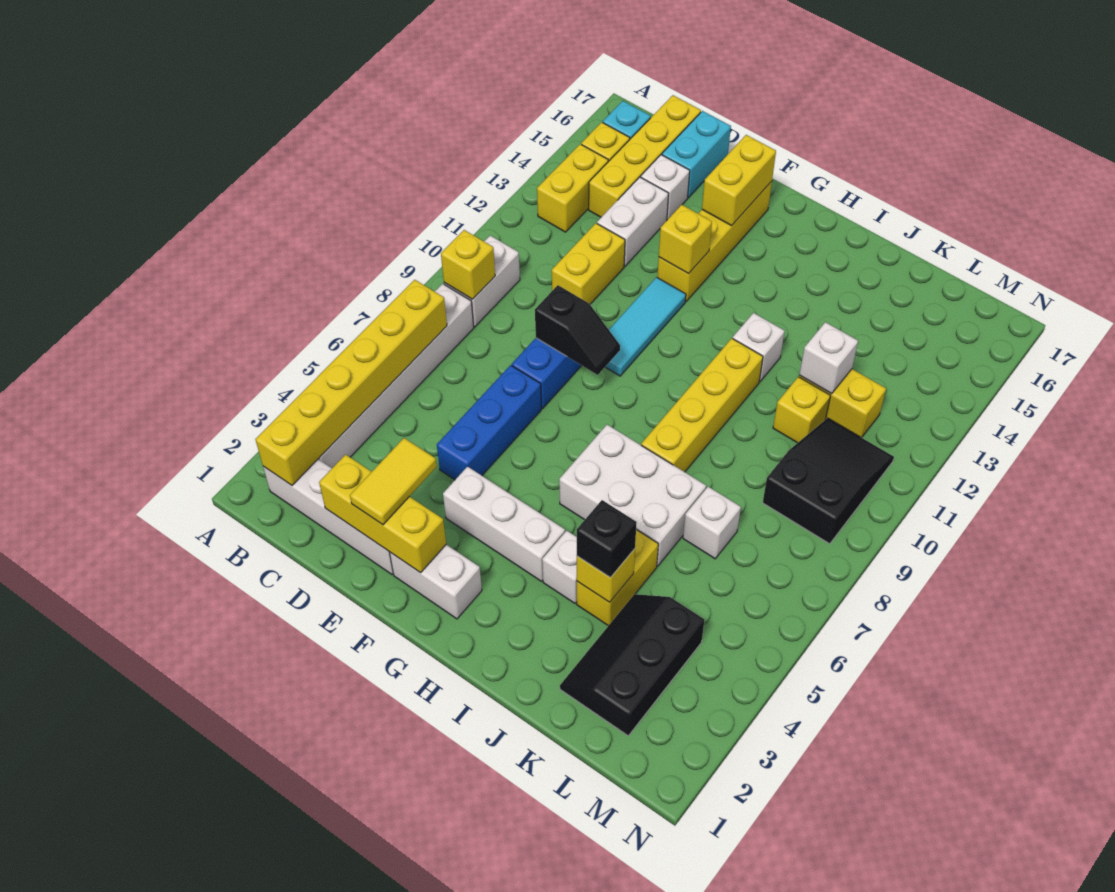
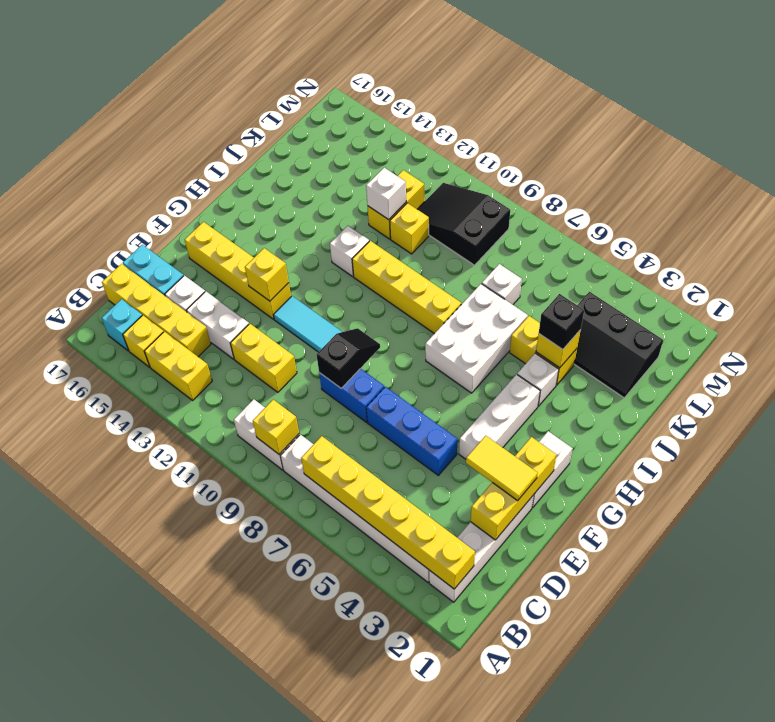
yellow 1x2 brick [702,135,776,226] -> none

